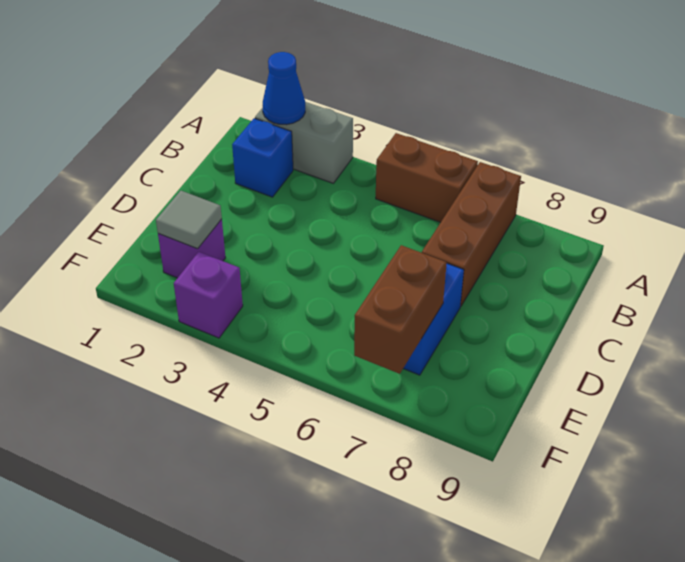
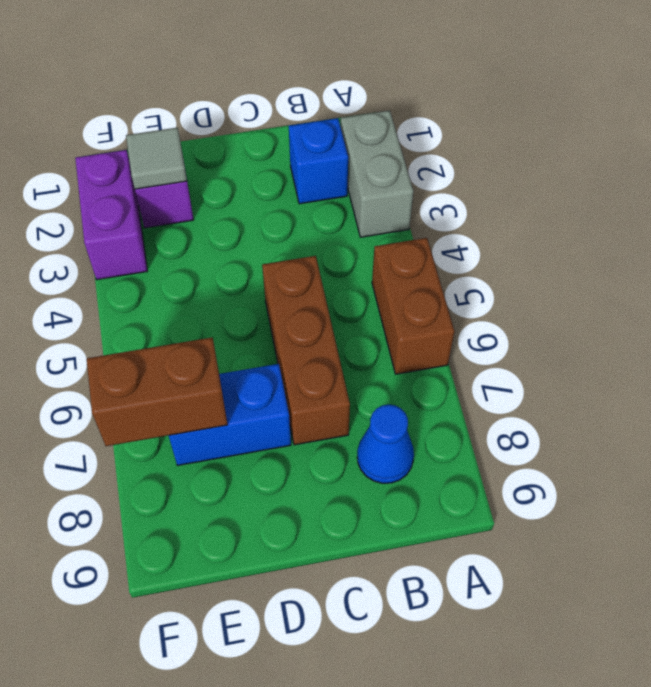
blue 1x1 cone [263,52,305,125] -> blue 1x1 cone moved to [357,404,414,483]
brown 1x3 brick [422,162,521,306] -> brown 1x3 brick turned to [262,256,350,445]
purple 1x1 brick [174,252,243,338] -> purple 1x2 brick [75,150,147,280]

